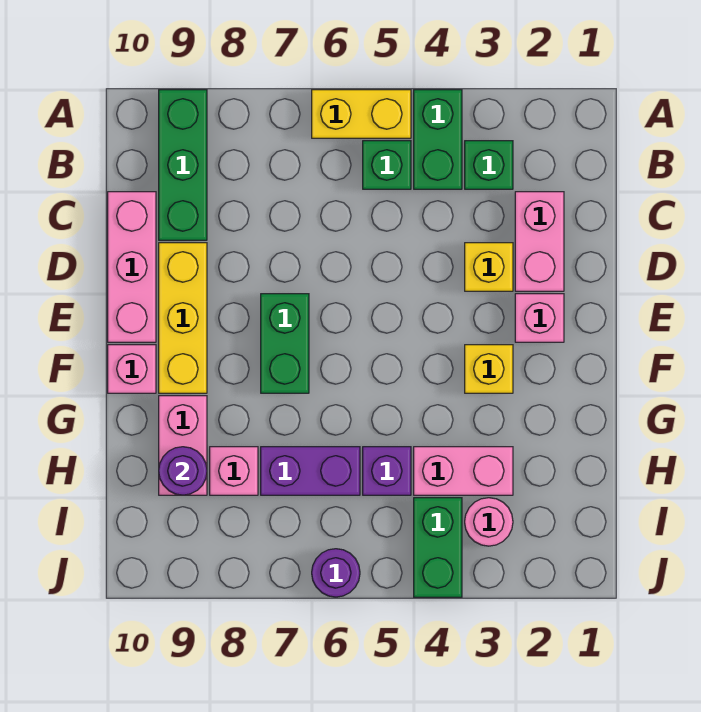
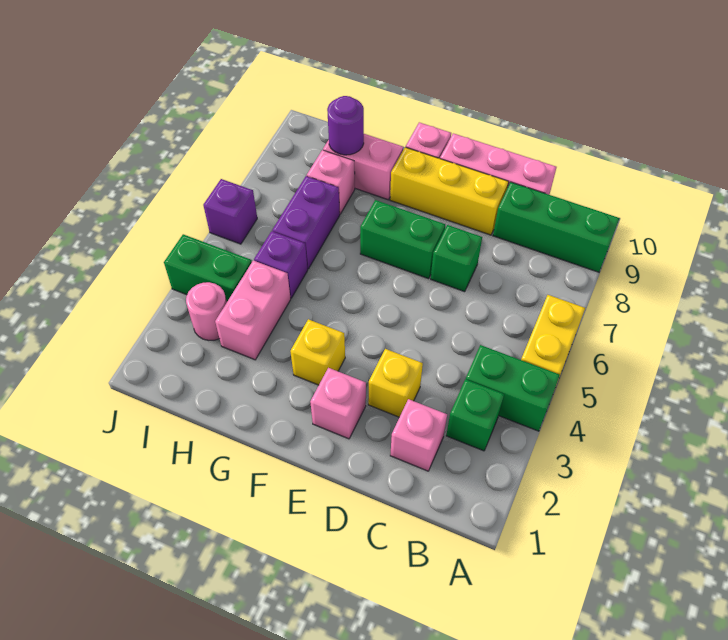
green 1x1 brick [363,141,411,189] -> green 1x1 brick moved to [431,225,482,292]
pink 1x2 brick [515,192,564,291] -> pink 1x1 brick [390,399,447,471]
purple 1x1 round brick [312,549,360,597] -> purple 1x1 brick [203,179,257,244]

